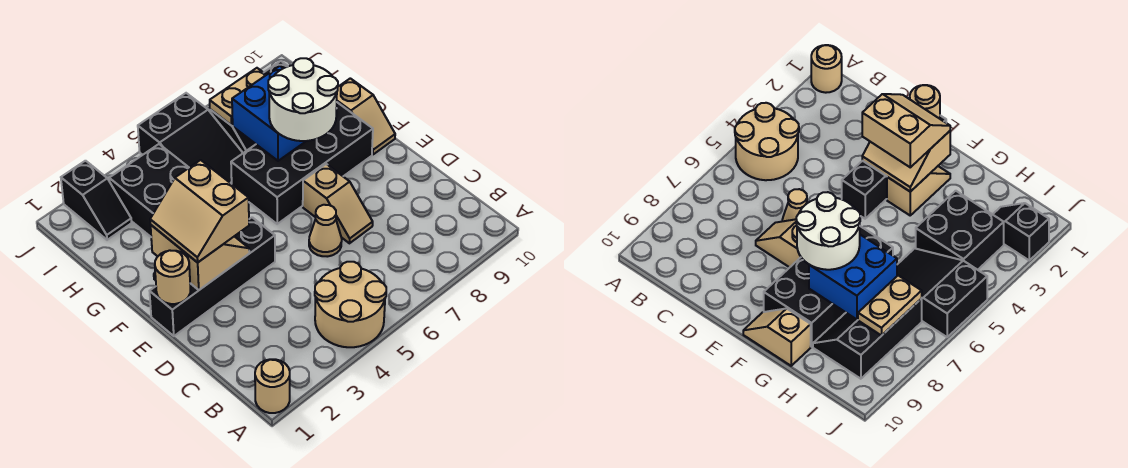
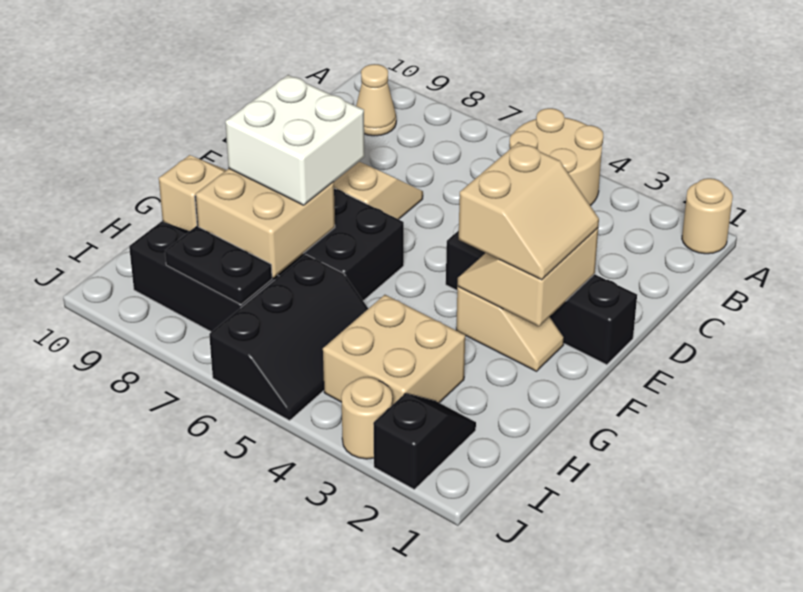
tan 1x1 cone [309,205,342,257] -> tan 1x1 cone moved to [356,64,396,136]
tan 1x1 round brick [155,250,190,304] -> tan 1x1 round brick moved to [341,377,392,459]
white 2x2 round brick [268,58,338,141] -> white 2x2 brick [225,75,365,205]
blue 2x2 brick [232,66,306,161] -> tan 2x2 brick [196,169,335,278]
black 2x2 brick [109,144,189,237] -> tan 2x2 brick [323,295,465,405]
black 2x3 slope [138,93,243,184] -> black 2x3 slope turned to [209,255,368,420]
tan 1x2 plate [210,68,266,125] -> black 1x2 plate [165,226,272,304]

